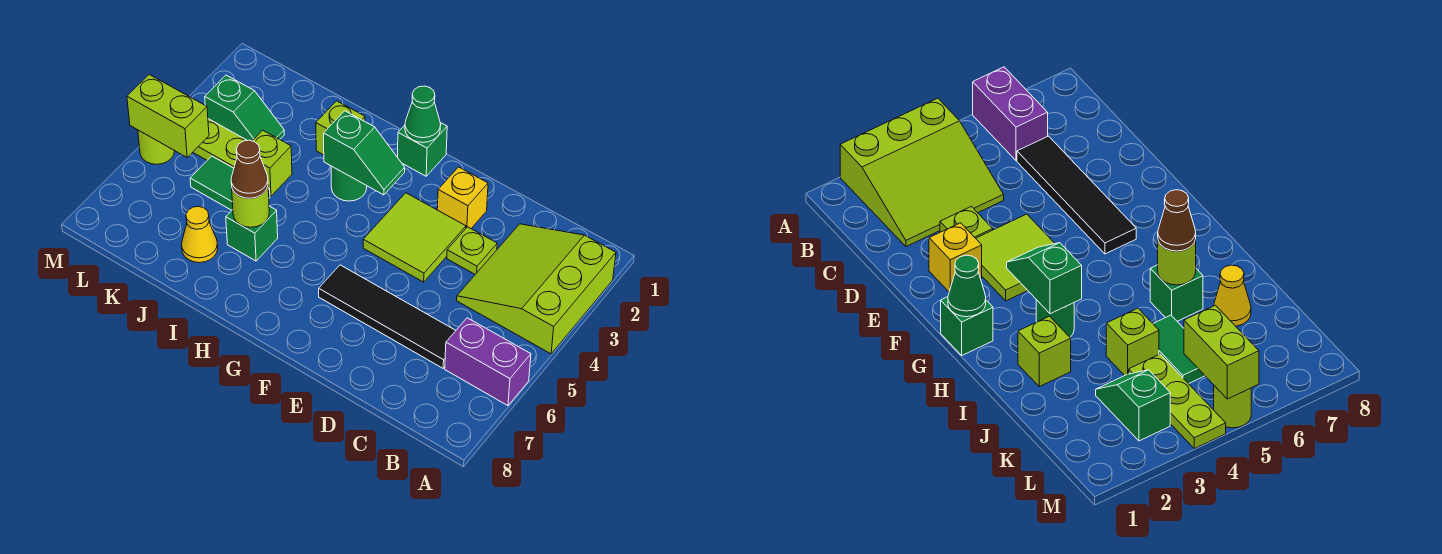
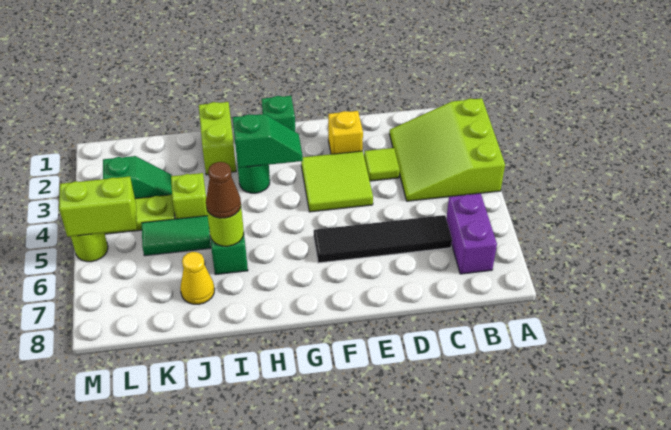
purple 1x2 brick [445,318,531,406] -> purple 1x2 brick turned to [446,193,497,274]
lime 1x1 plate [447,227,497,274] -> lime 1x1 tile [364,148,400,181]
green 1x1 cone [405,86,441,142] -> none
lime 1x1 brick [316,101,365,155] -> lime 1x2 brick [199,102,236,175]

